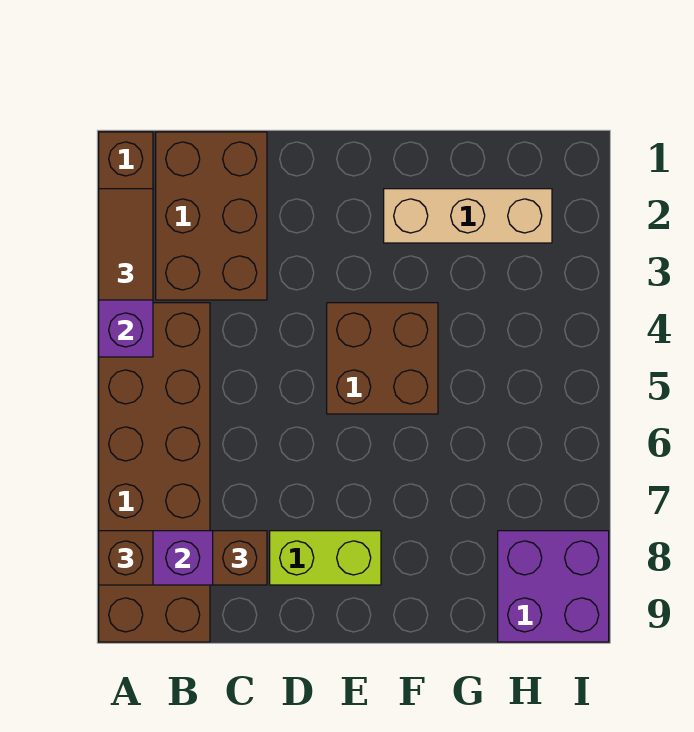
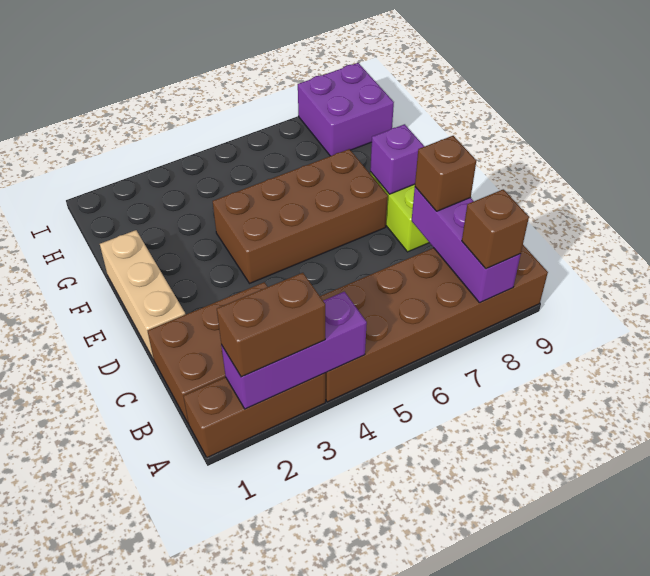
brown 1x2 tile [99,189,153,300] -> brown 1x2 brick [217,273,325,377]
brown 2x2 brick [327,303,438,414] -> brown 2x4 brick [213,149,388,284]
none -> purple 1x1 brick [370,124,424,194]
tan 1x3 brick [384,189,552,243] -> tan 1x3 brick moved to [100,230,186,359]

